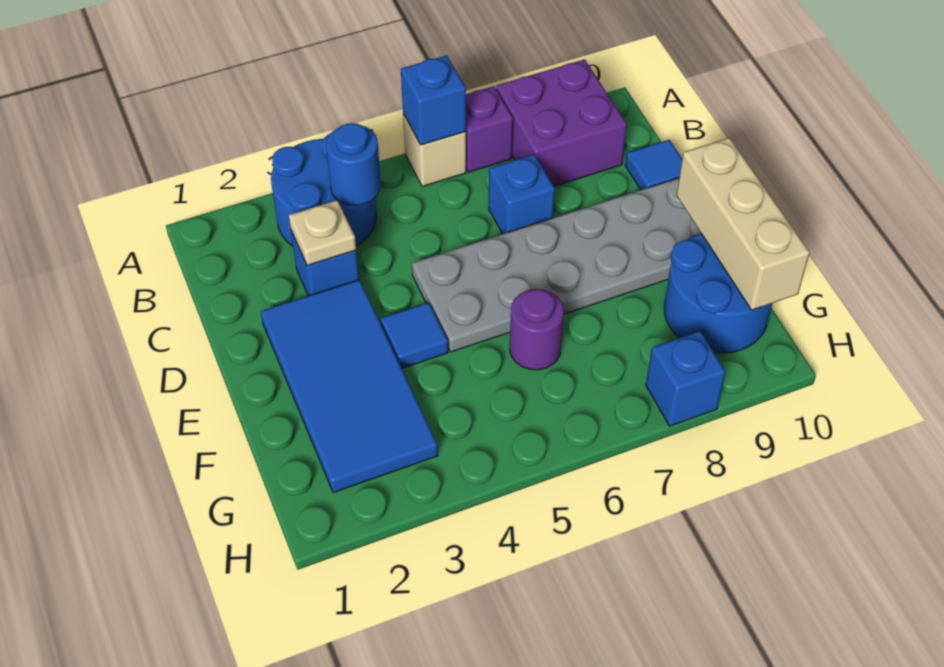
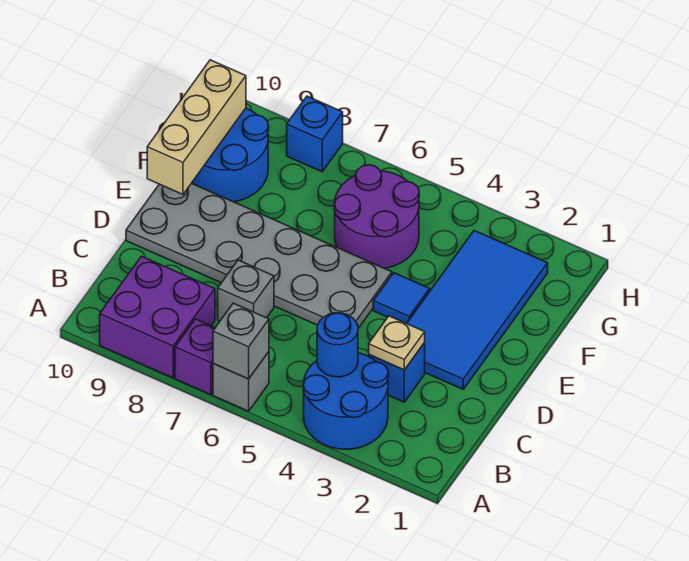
tan 1x1 brick [403,114,466,186] -> grey 1x1 brick [213,352,269,411]
blue 1x1 brick [401,55,466,145] -> grey 1x1 brick [213,303,269,379]
blue 1x1 brick [489,154,555,234] -> grey 1x1 brick [218,260,274,321]
blue 1x1 tile [625,140,682,190] -> none
purple 1x1 round brick [510,289,564,370] -> purple 2x2 round brick [334,165,419,268]

